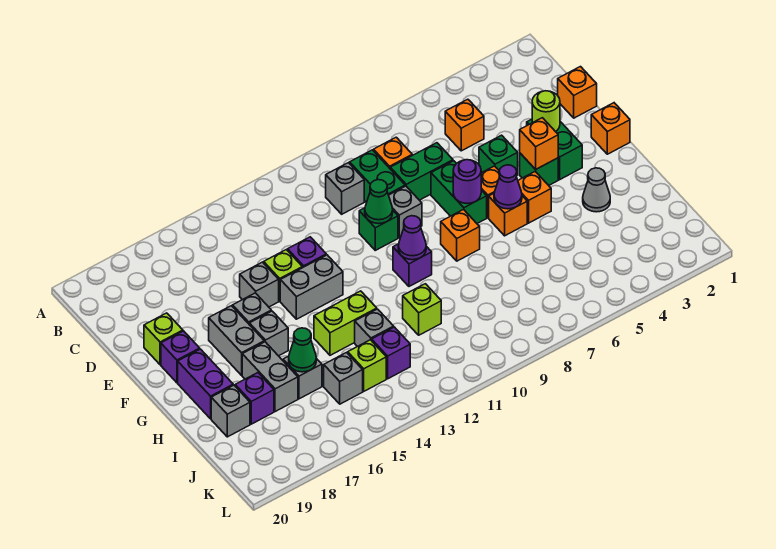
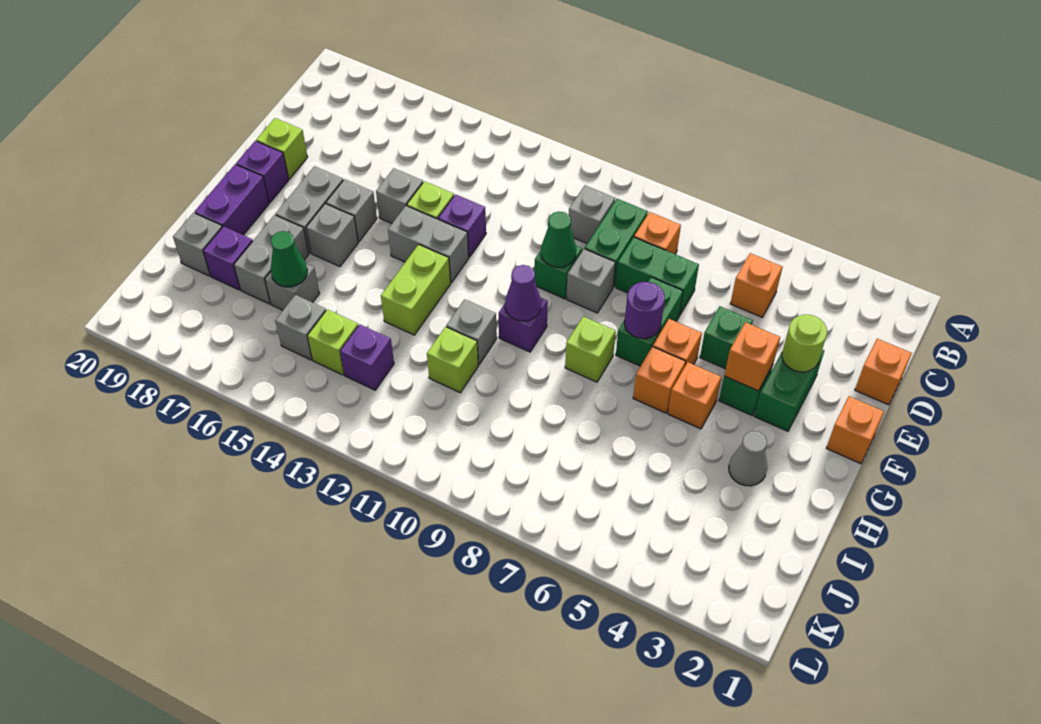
purple 1x1 cone [494,165,522,209] -> none
orange 1x1 brick [441,210,480,261] -> lime 1x1 brick [565,316,616,382]
lime 1x2 brick [314,291,377,355] -> lime 1x2 brick turned to [381,244,451,335]
grey 1x1 brick [355,309,394,347] -> grey 1x1 brick moved to [446,299,497,365]

